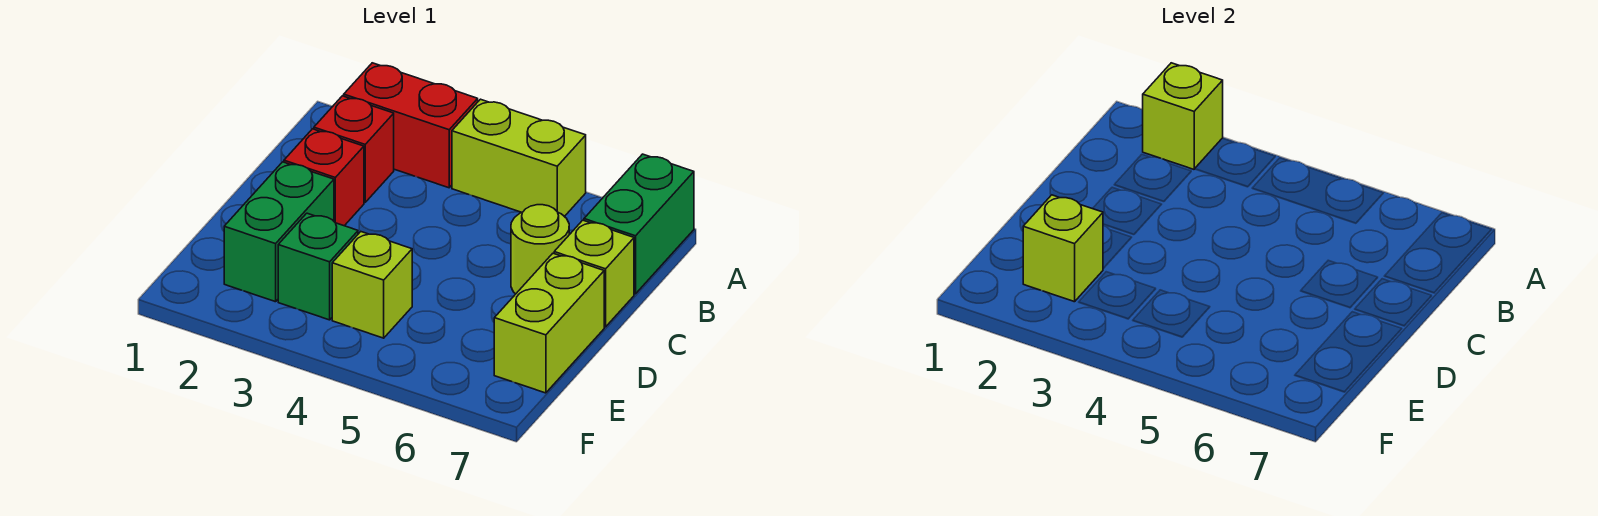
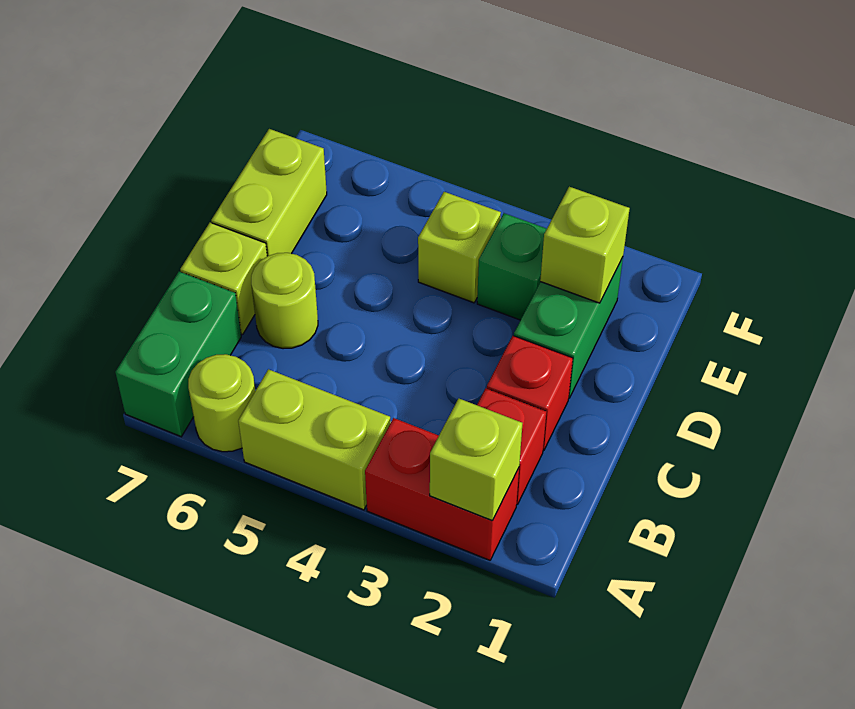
none -> lime 1x1 round brick [188,354,255,452]

